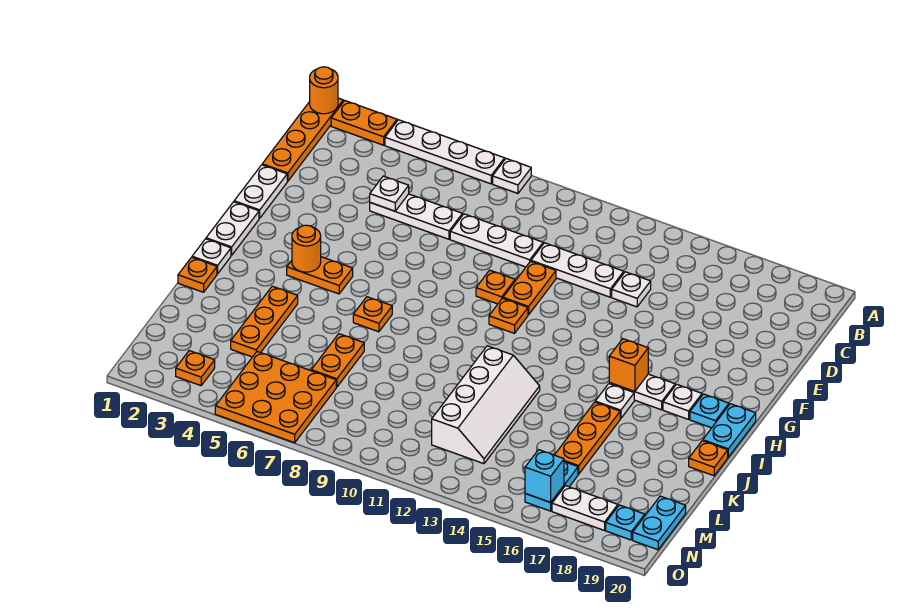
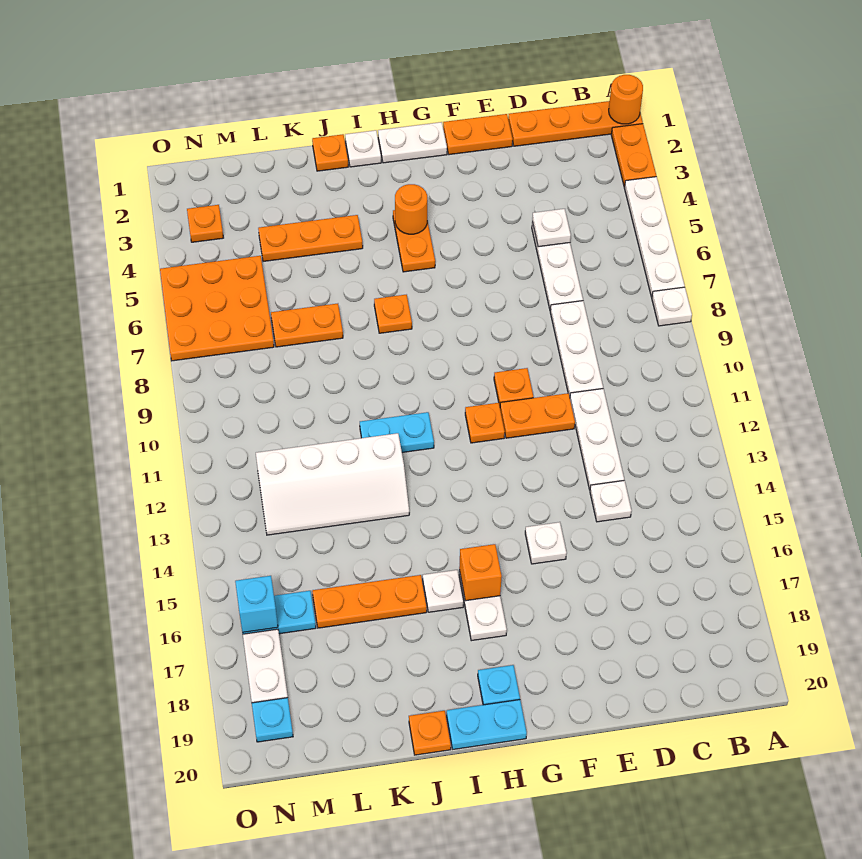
white 1x2 plate [234,165,287,218] -> orange 1x2 plate [443,114,513,155]
white 1x1 plate [663,384,702,419] -> white 1x1 plate moved to [525,522,567,564]
cyan 1x2 plate [633,496,686,550] -> cyan 1x2 plate moved to [360,412,434,452]

